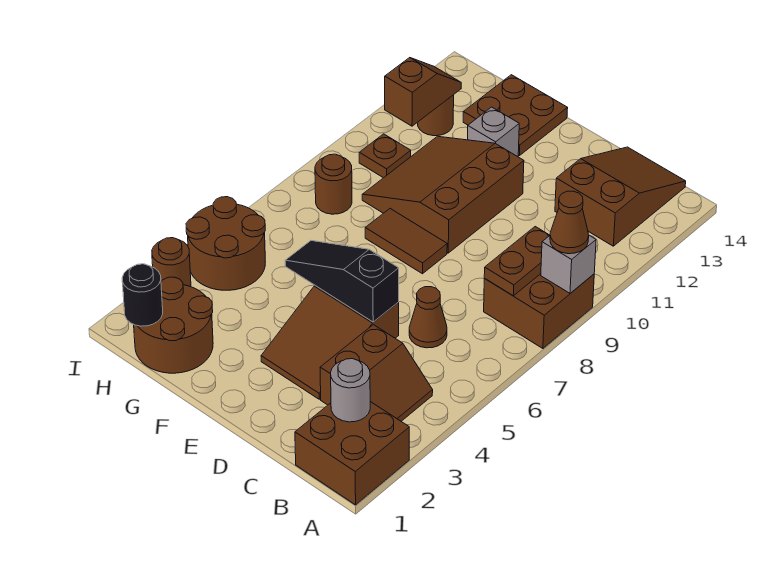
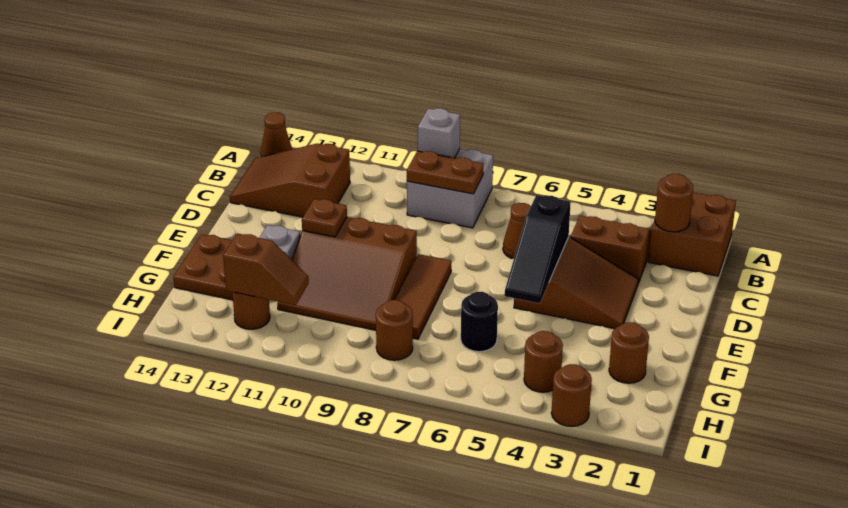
brown 2x2 brick [484,274,594,348] -> grey 2x2 brick [407,149,493,228]
brown 1x1 cone [550,191,589,254] -> brown 1x1 cone moved to [261,113,292,157]
grey 1x1 round brick [331,359,370,422] -> brown 1x1 round brick [655,174,693,232]
brown 1x2 tile [365,209,447,274] -> brown 1x3 tile [395,254,451,339]
brown 2x2 round brick [134,277,213,373] -> brown 1x1 round brick [609,322,649,383]
black 1x1 round brick [122,264,163,326] -> black 1x1 round brick moved to [461,292,498,352]
brown 2x2 round brick [186,197,265,290] -> brown 1x1 round brick [524,331,563,392]
brown 1x1 plate [359,134,411,178] -> brown 1x1 plate moved to [302,199,347,237]
brown 1x2 slope [385,58,461,126] -> brown 1x2 slope turned to [223,233,309,305]

